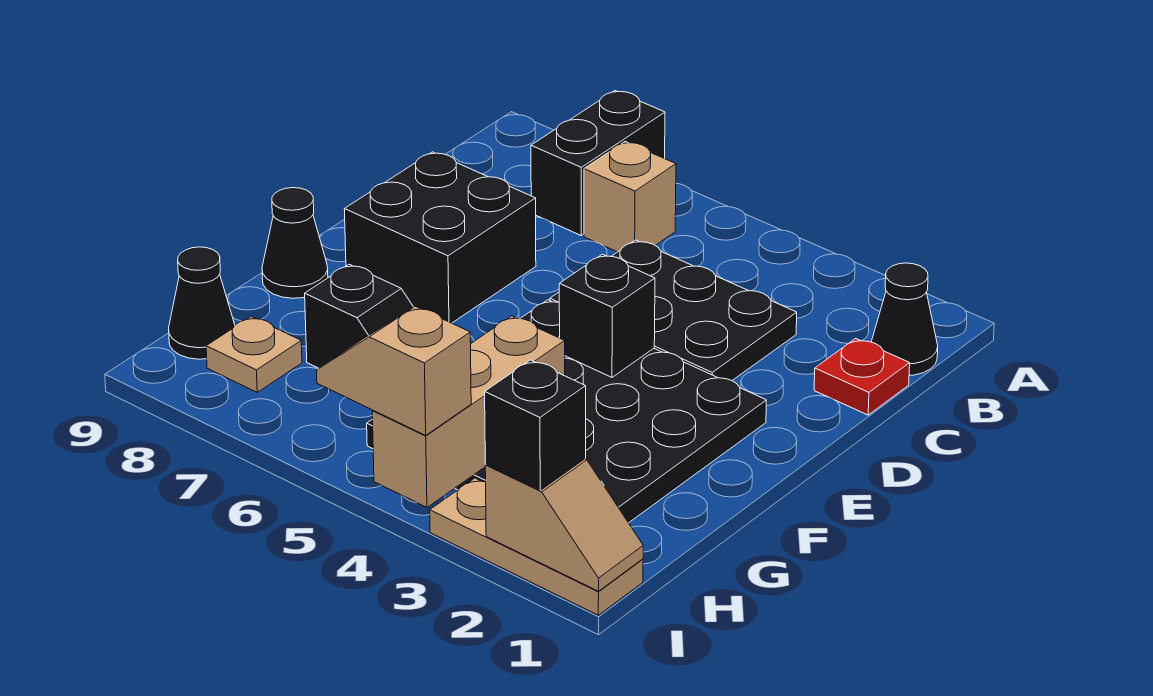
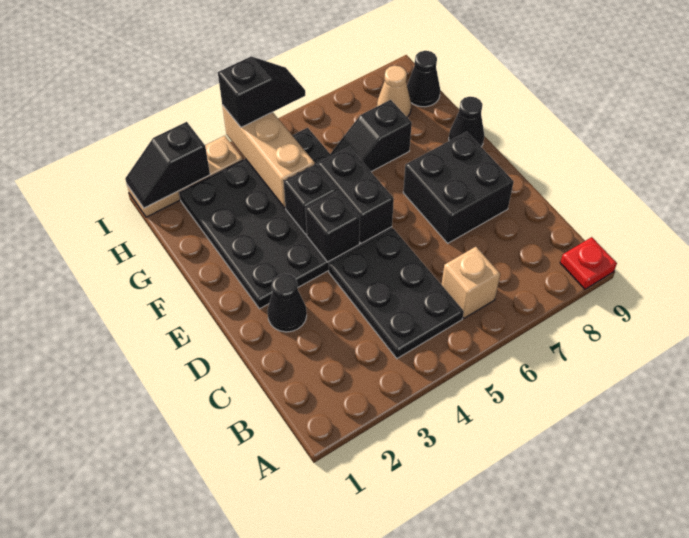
black 1x2 brick [531,91,665,235] -> black 1x2 brick moved to [318,147,394,244]
black 1x1 cone [871,263,938,375] -> black 1x1 cone moved to [267,274,307,332]
red 1x1 plate [814,339,910,415] -> red 1x1 plate moved to [560,237,617,289]
black 2x3 plate [550,240,797,381] -> black 2x3 plate turned to [329,228,464,358]
tan 1x1 plate [206,317,302,392] -> tan 1x1 cone [377,66,411,117]
tan 1x2 slope [485,459,643,591] -> black 1x2 slope [125,122,210,208]
black 1x1 brick [485,360,586,490] -> black 1x1 brick moved to [284,164,337,234]
tan 1x2 slope [316,306,471,435] -> black 1x2 slope [218,57,305,127]

